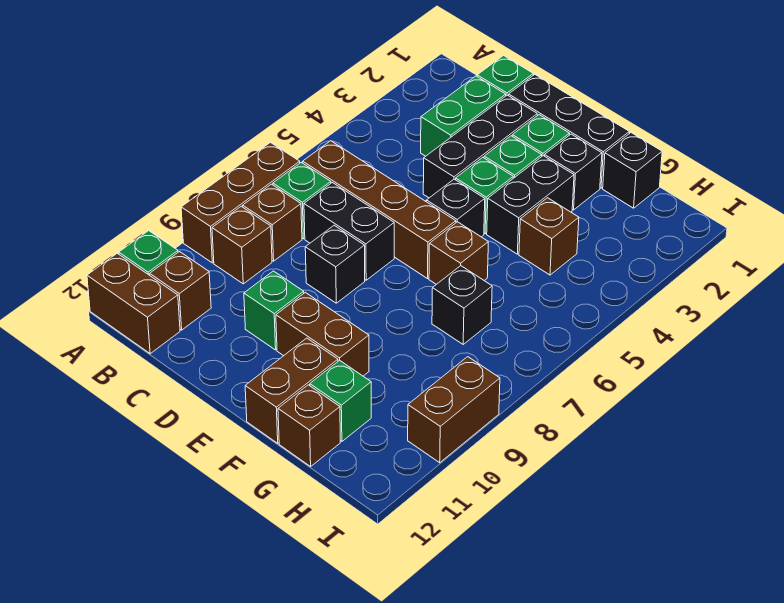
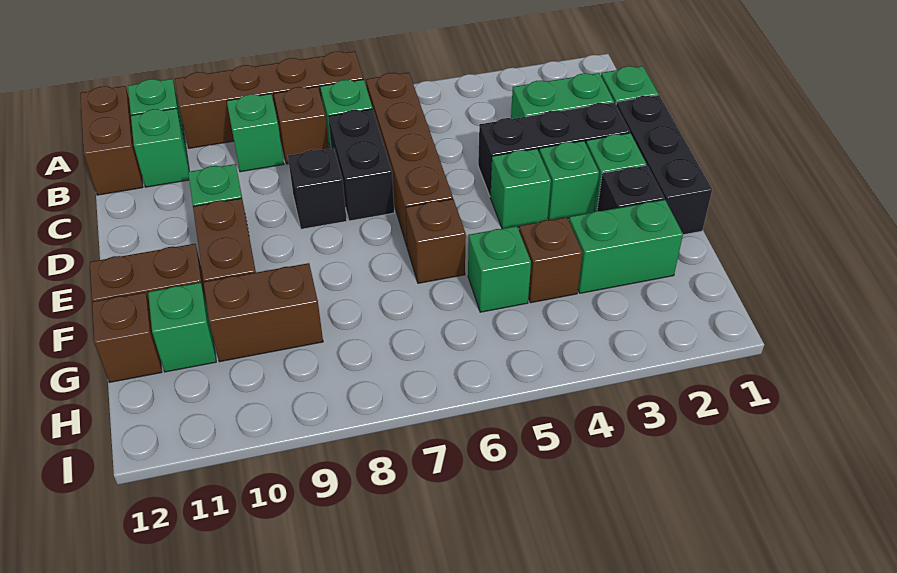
brown 1x3 brick [181,142,300,263] -> brown 1x4 brick [175,51,363,148]
brown 1x1 brick [212,206,272,284] -> green 1x1 brick [227,94,284,172]
brown 1x1 brick [150,252,211,330] -> green 1x1 brick [131,108,189,187]
black 1x1 brick [427,179,485,237] -> none
black 1x2 brick [487,156,574,254] -> none
black 1x1 brick [603,133,662,208] -> none
none -> green 1x2 brick [569,200,683,293]
none -> green 1x1 brick [468,226,531,312]
black 1x1 brick [432,266,492,344] -> none
brown 1x2 brick [408,357,500,463] -> brown 1x2 brick moved to [204,263,323,362]

